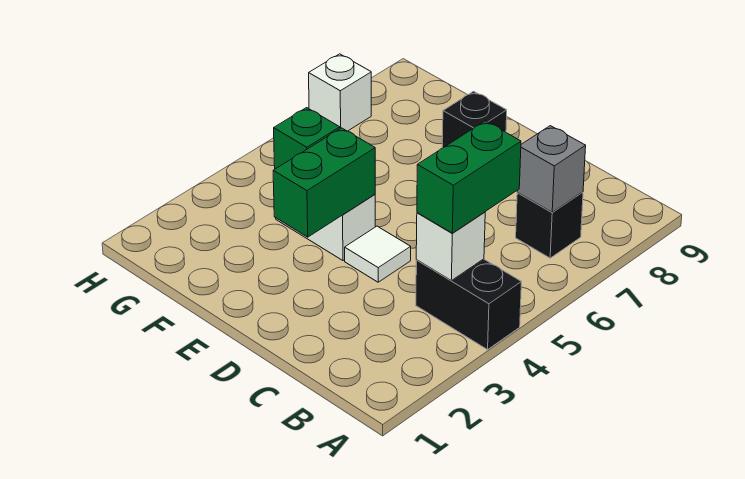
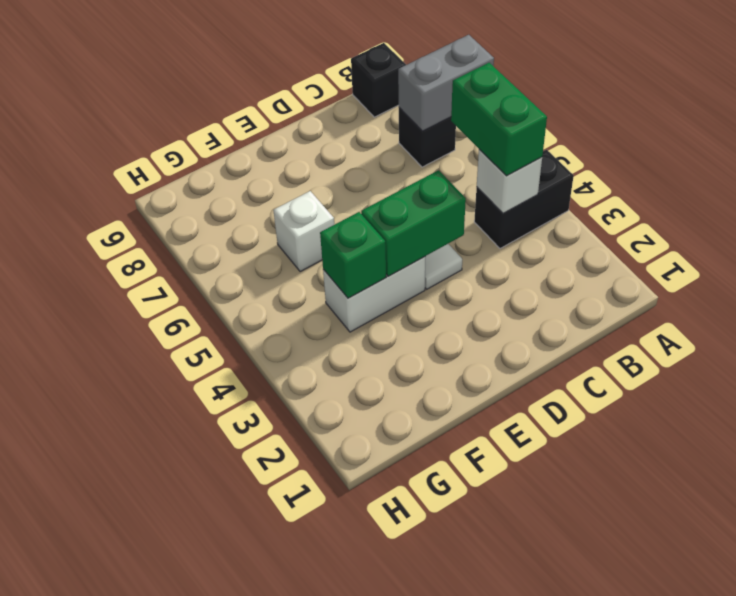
grey 1x1 brick [517,126,586,212] -> grey 1x2 brick [398,35,494,131]
green 1x2 brick [273,128,375,237] -> green 1x2 brick turned to [361,170,466,276]
black 1x1 brick [442,91,507,148] -> black 1x1 brick moved to [351,43,406,117]
white 1x1 brick [309,54,371,131] -> white 1x1 brick moved to [273,191,334,272]

